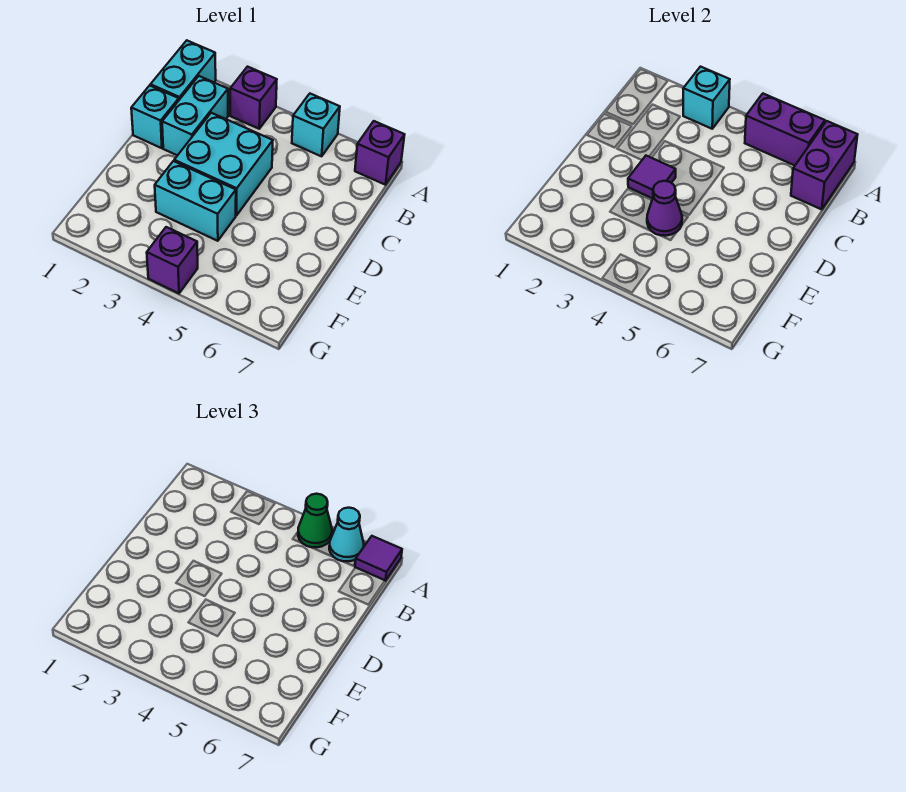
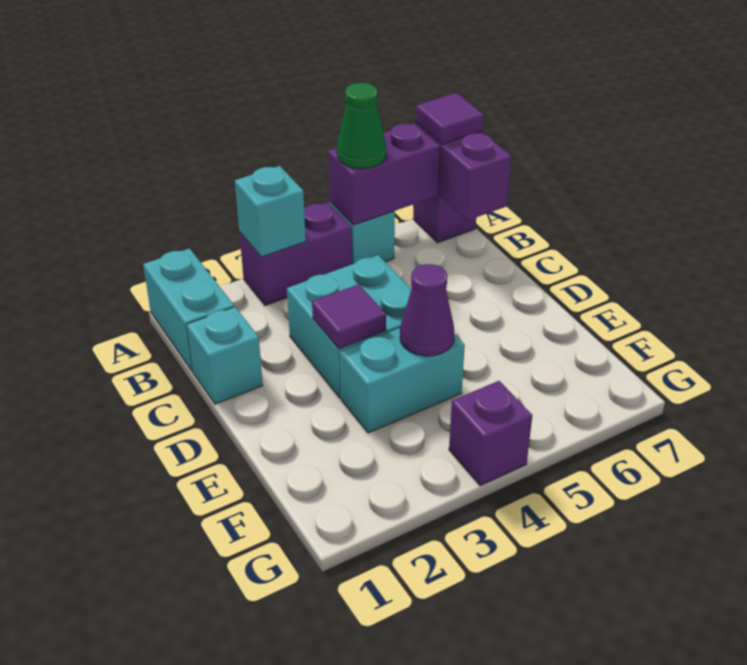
purple 1x1 brick [230,67,277,129] -> purple 1x2 brick [239,202,352,306]
cyan 1x1 cone [329,508,364,562] -> none
cyan 1x2 brick [162,76,228,156] -> none

